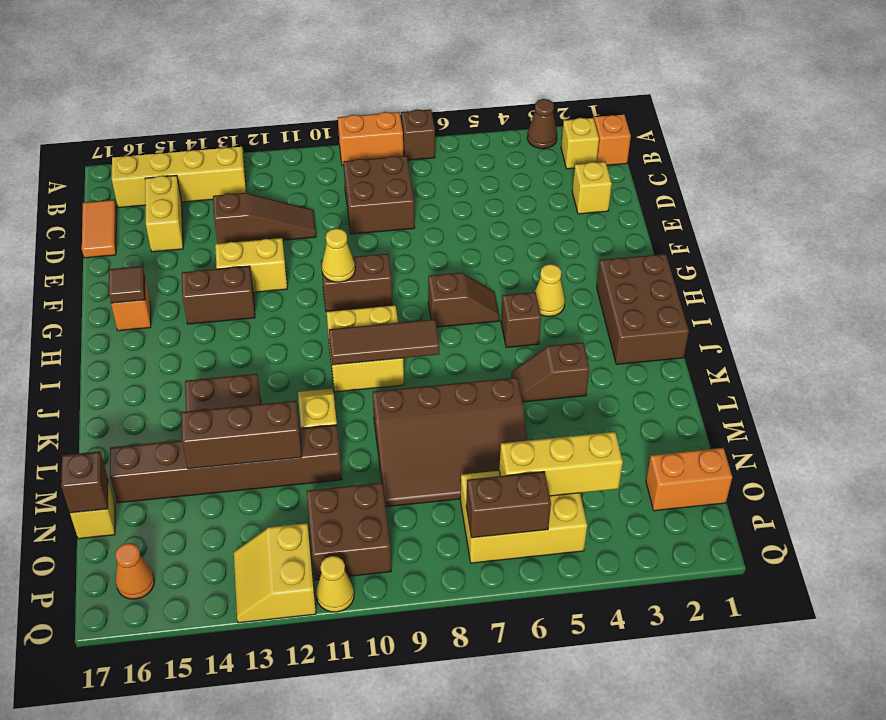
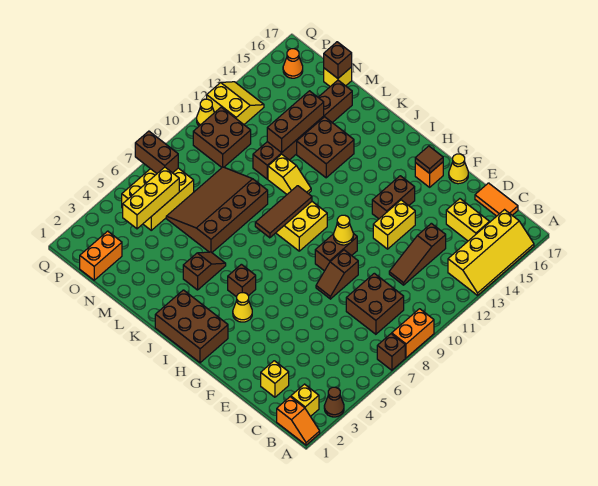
none -> yellow 1x1 cone [449,154,468,184]
brown 1x2 slope [428,273,499,327] -> brown 1x2 slope moved to [316,250,358,299]
brown 1x2 brick [466,472,551,538] -> brown 1x2 brick turned to [135,131,178,173]

